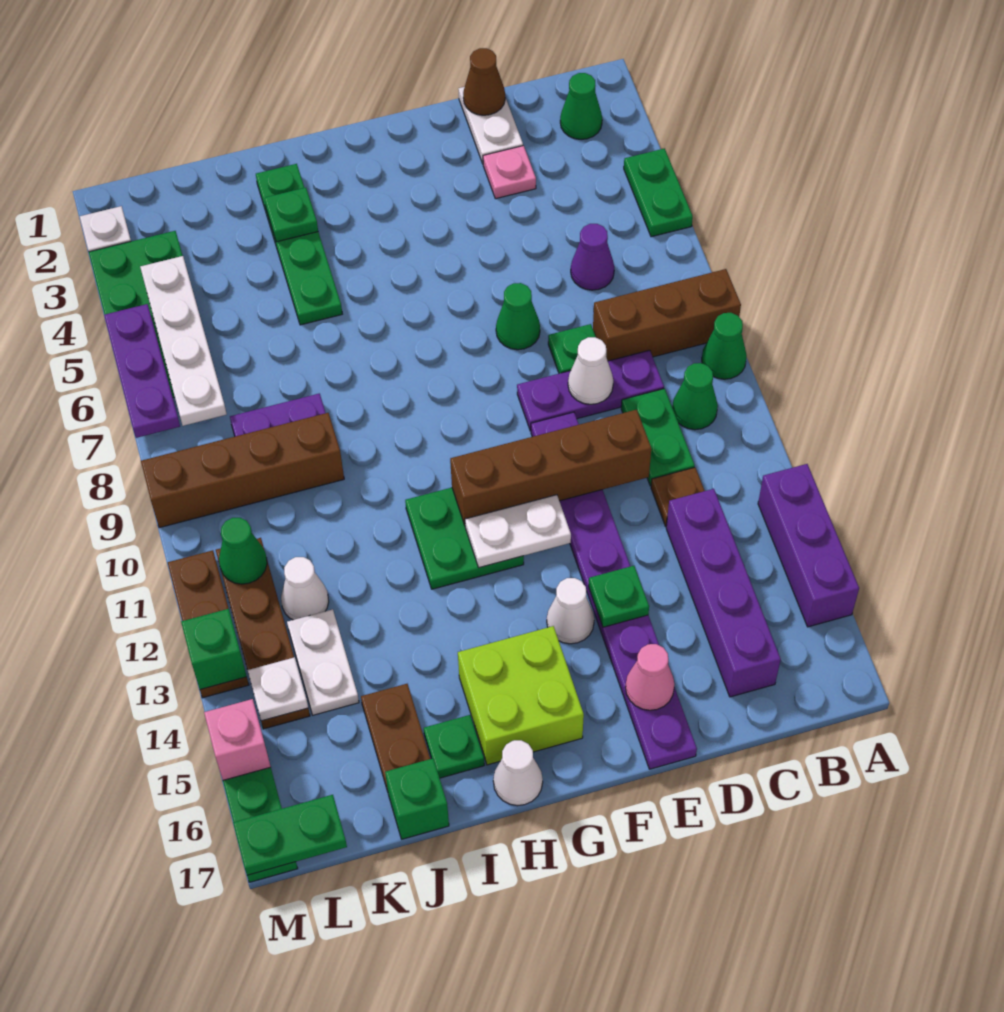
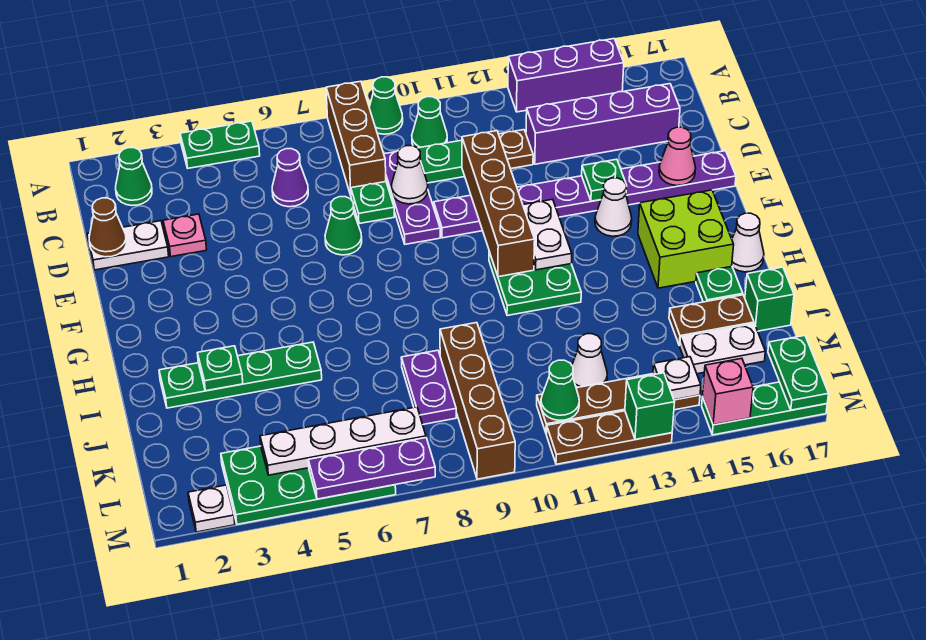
white 1x2 plate [287,609,359,715] -> white 1x2 plate moved to [680,324,765,374]

